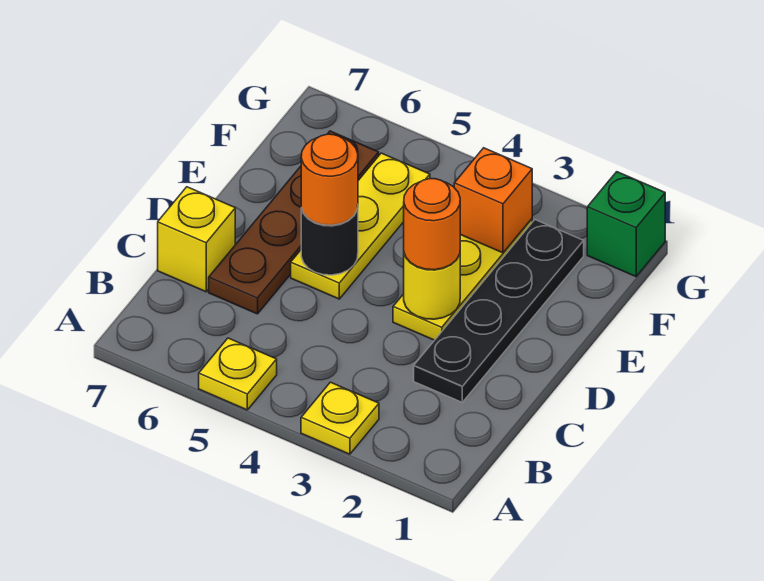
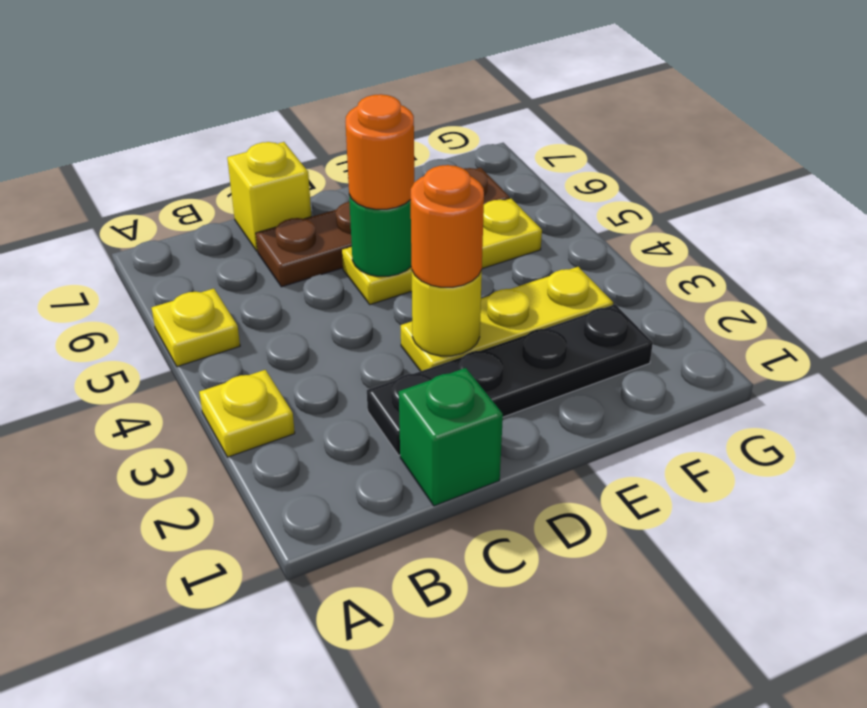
black 1x1 round brick [301,208,358,275] -> green 1x1 round brick [349,195,411,276]
orange 1x1 brick [454,148,532,253] -> none
green 1x1 brick [587,172,665,277] -> green 1x1 brick moved to [399,368,503,506]

